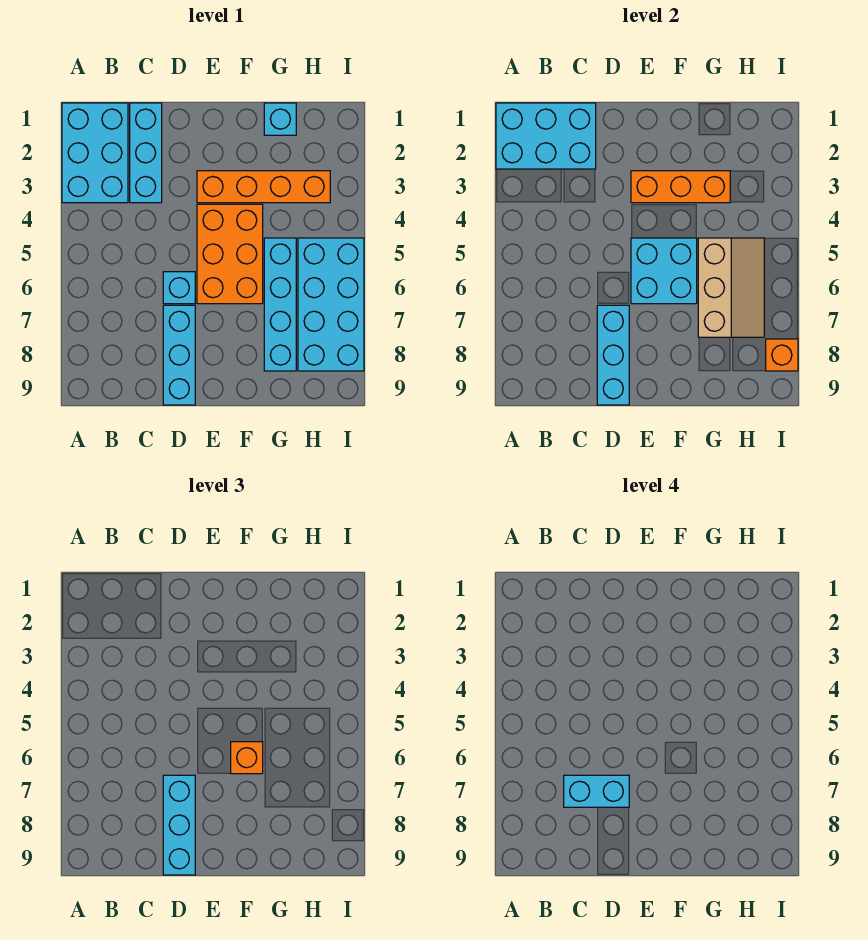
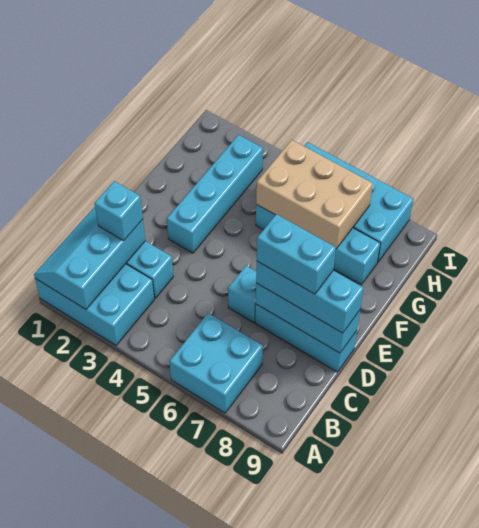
cyan 2x3 brick [496,103,596,169] -> cyan 2x3 slope [34,207,145,309]
cyan 1x2 brick [564,775,629,807] -> cyan 1x2 brick turned to [257,214,336,294]
orange 1x4 brick [197,171,330,203] -> cyan 1x4 brick [167,135,263,253]
orange 1x3 brick [631,171,730,203] -> none
orange 2x3 brick [197,204,263,304] -> none
cyan 2x2 brick [631,238,697,304] -> cyan 2x2 brick moved to [169,313,263,413]
orange 1x1 brick [231,742,263,774] -> none
cyan 1x1 brick [264,103,296,135] -> cyan 1x1 brick moved to [94,181,143,241]
tan 2x3 slope [698,238,764,337] -> tan 2x3 brick [256,140,373,249]
orange 1x1 brick [766,339,798,371] -> none

